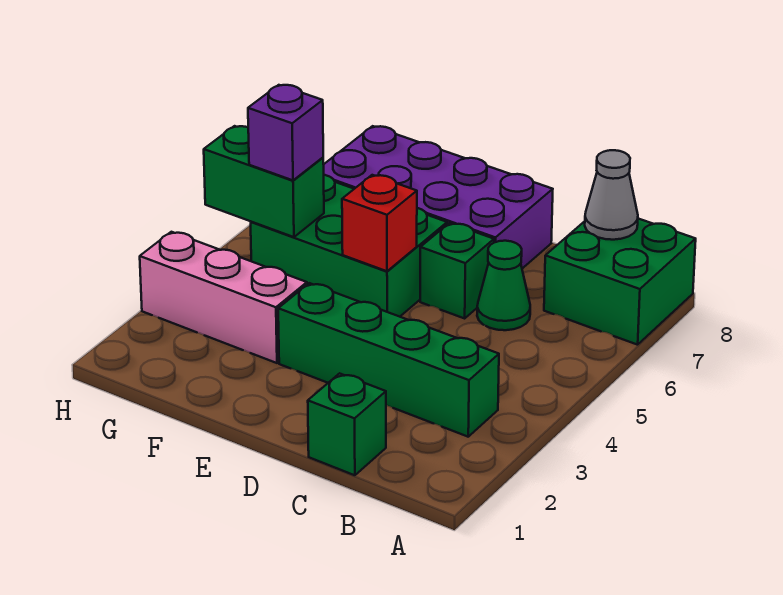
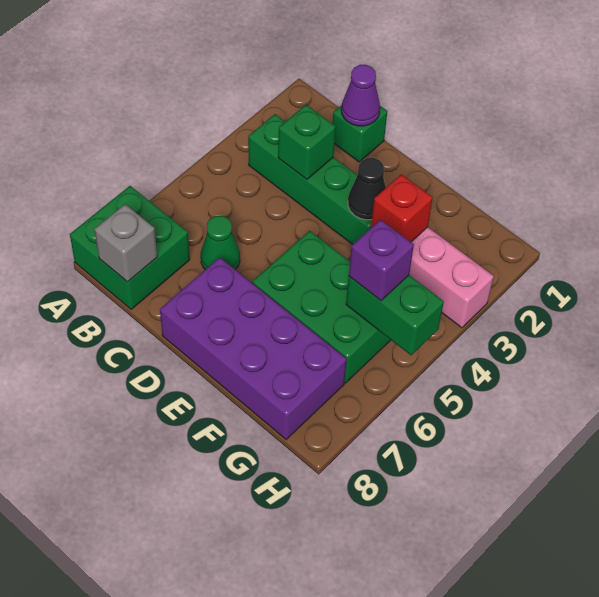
grey 1x1 cone [585,150,638,240] -> grey 1x1 brick [95,204,157,282]
none -> purple 1x1 cone [341,65,380,126]
green 1x1 brick [420,223,494,318] -> green 1x1 brick moved to [278,105,336,179]
none -> black 1x1 cone [348,158,386,220]
red 1x1 brick [342,175,417,271] -> red 1x1 brick moved to [371,174,433,242]

